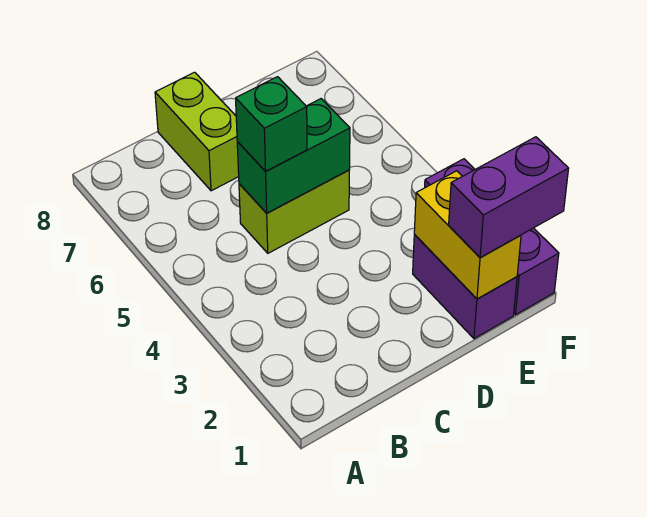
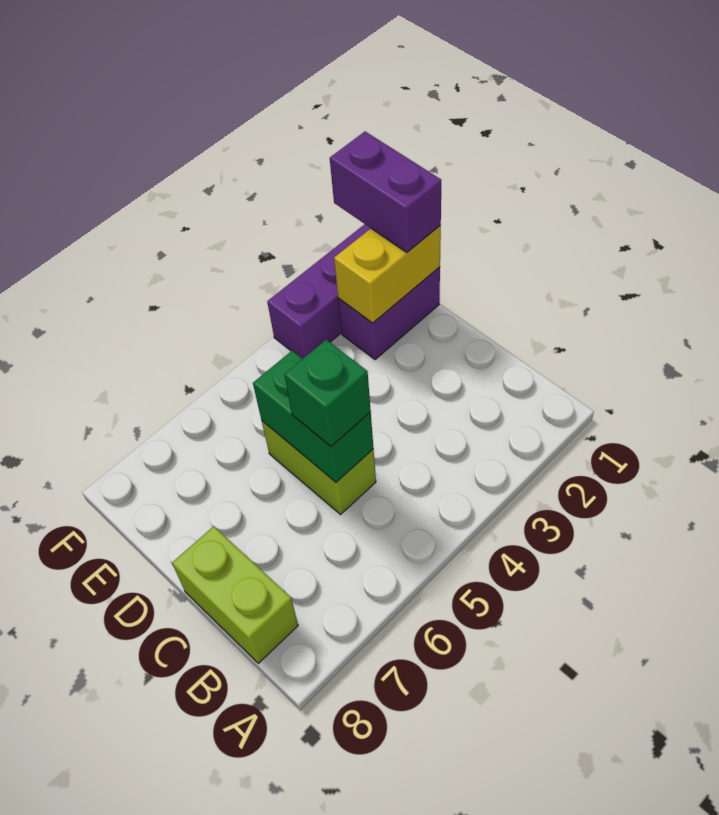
lime 1x2 brick [155,72,239,191] -> lime 1x2 brick turned to [172,526,298,663]

